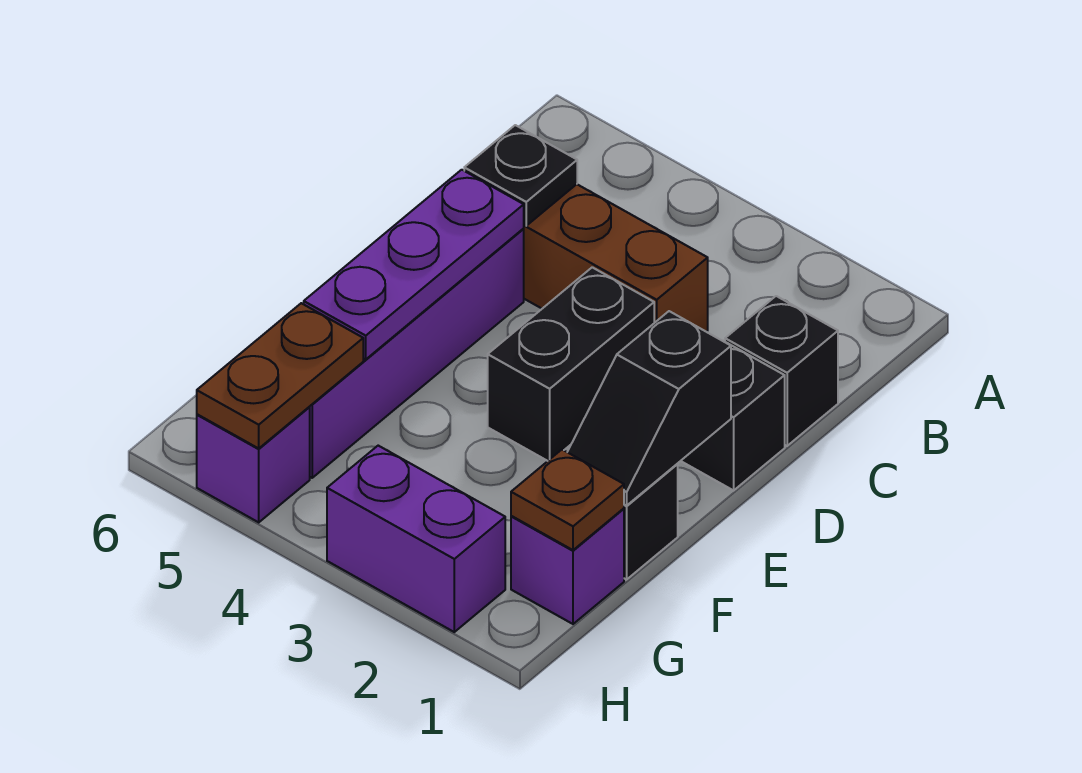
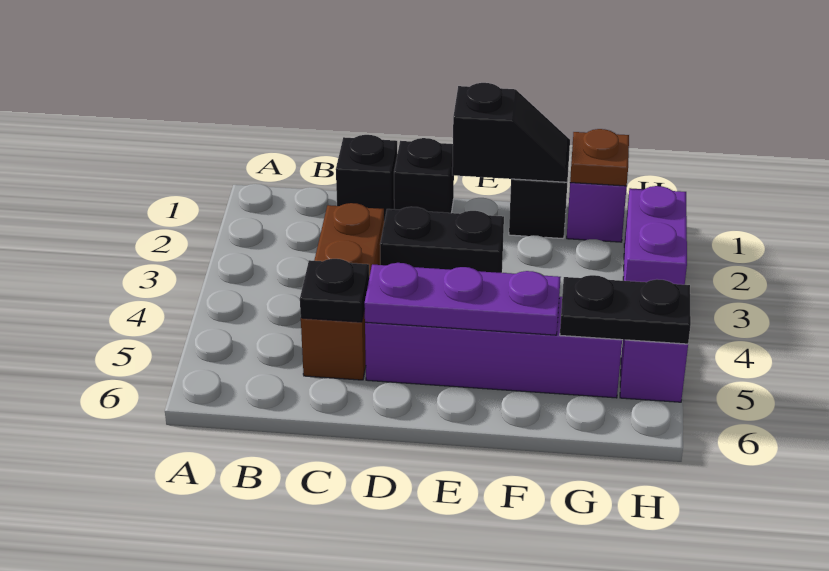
brown 1x2 plate [197,303,363,448] -> black 1x2 plate [560,275,691,344]

